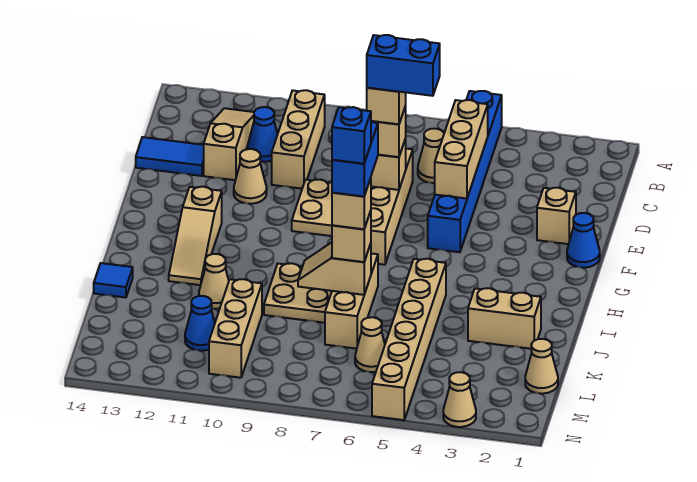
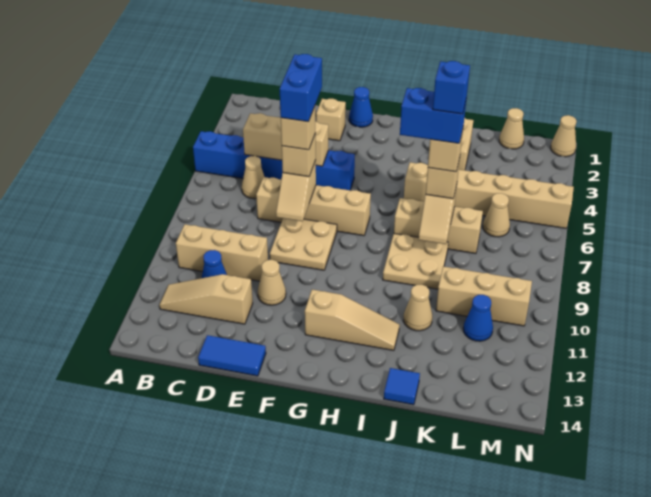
blue 1x2 tile [136,137,204,176] -> blue 1x2 tile turned to [198,335,266,376]
tan 1x1 cone [443,372,476,427] -> tan 1x1 cone moved to [551,115,576,157]

